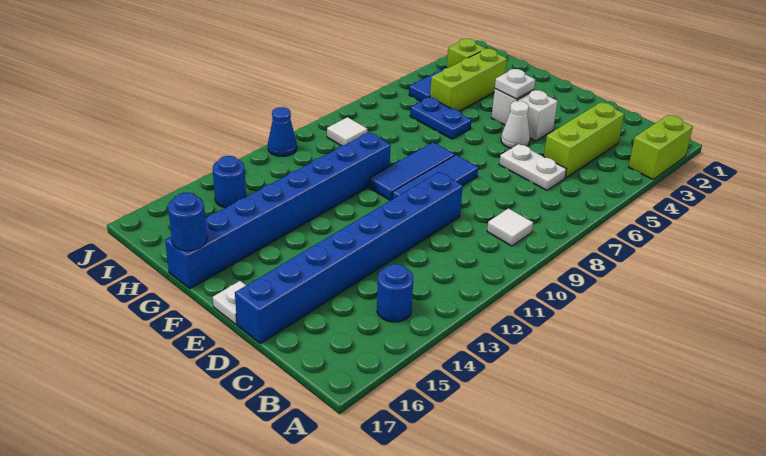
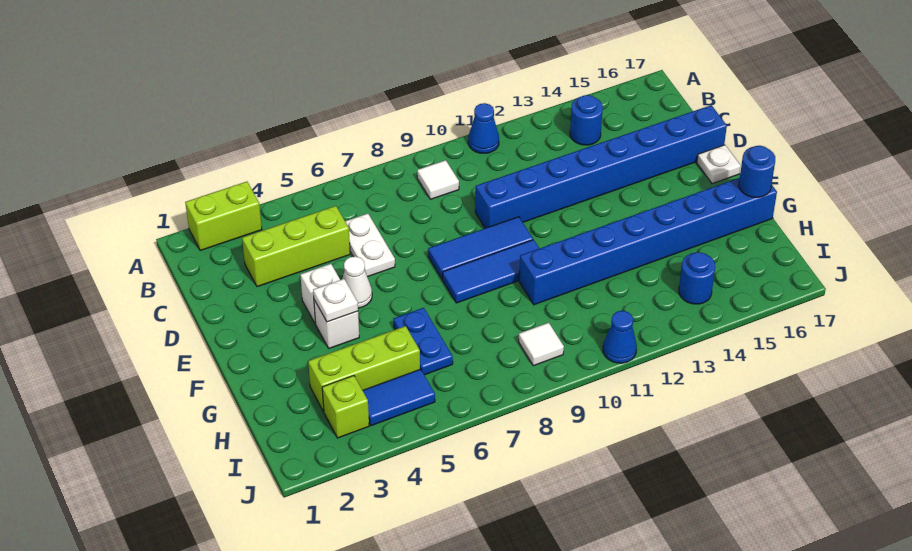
none -> blue 1x1 cone [468,103,499,153]

